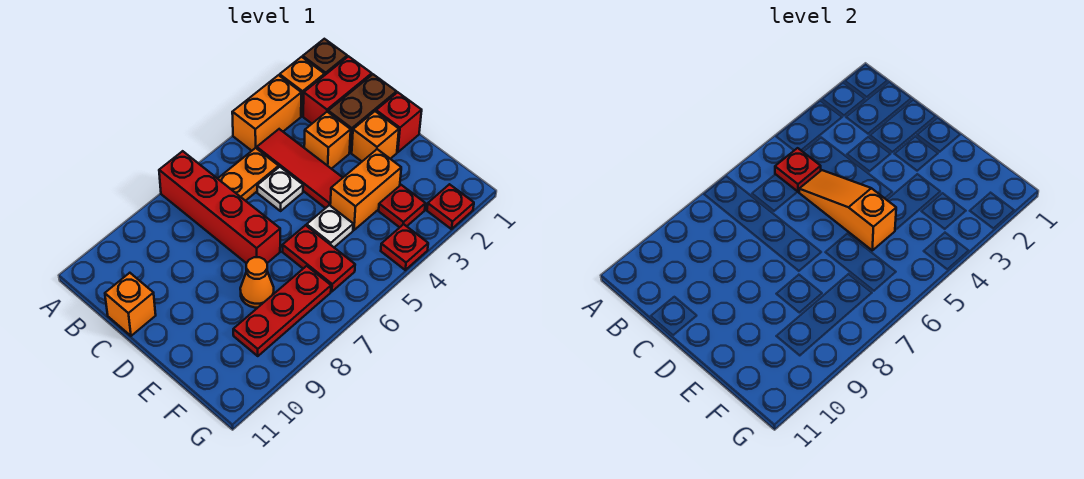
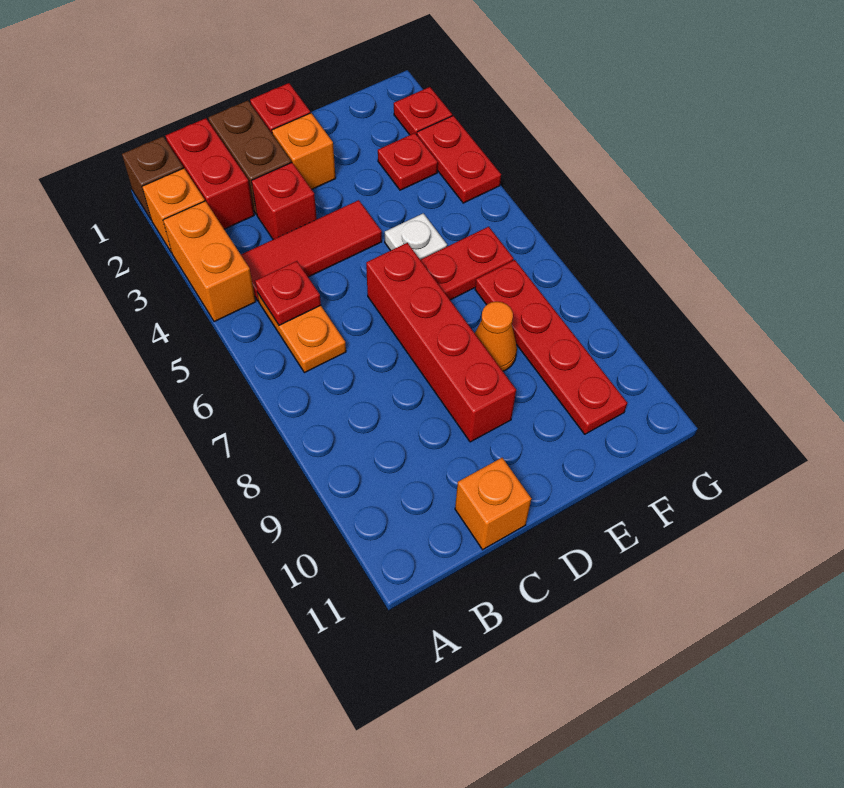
red 1x4 brick [159,151,280,263] -> red 1x4 brick turned to [366,243,516,442]
orange 1x1 brick [304,112,351,169] -> red 1x1 brick [252,162,317,239]
white 1x1 plate [257,167,303,211] -> none
orange 1x3 slope [799,170,896,250] -> none
orange 1x2 brick [330,149,401,230] -> none
red 1x3 plate [233,266,331,356] -> red 1x4 plate [475,260,627,434]
red 1x1 plate [381,224,428,270] -> red 1x2 plate [417,116,501,203]

